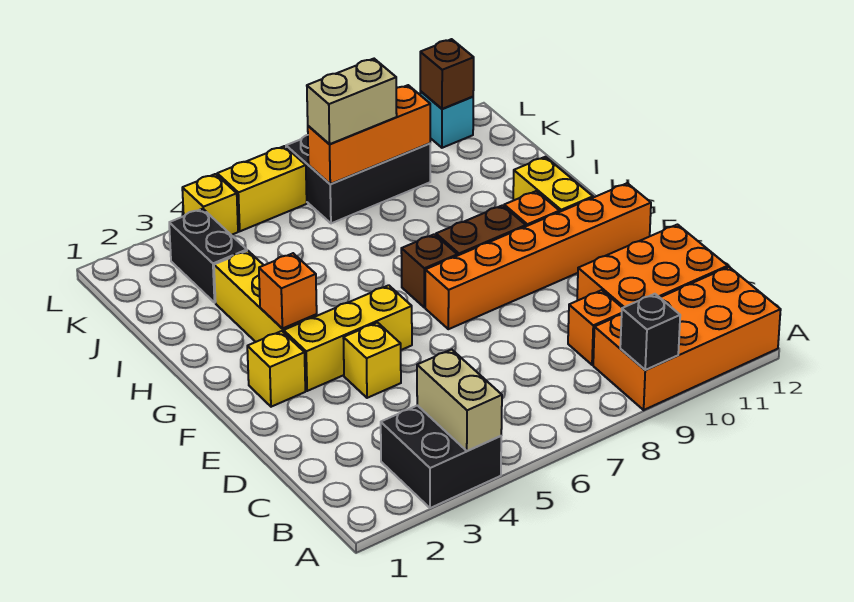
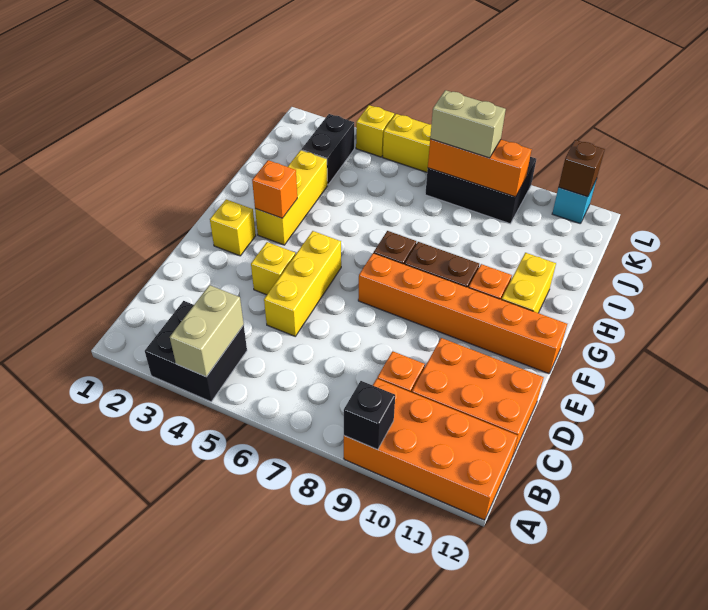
yellow 1x3 brick [284,285,412,391] -> yellow 1x3 brick turned to [264,231,341,336]

